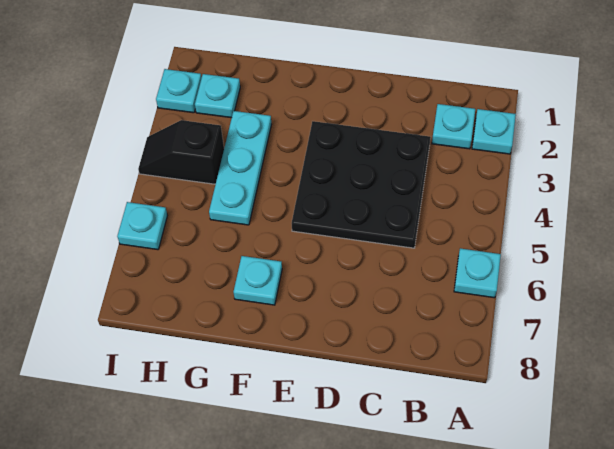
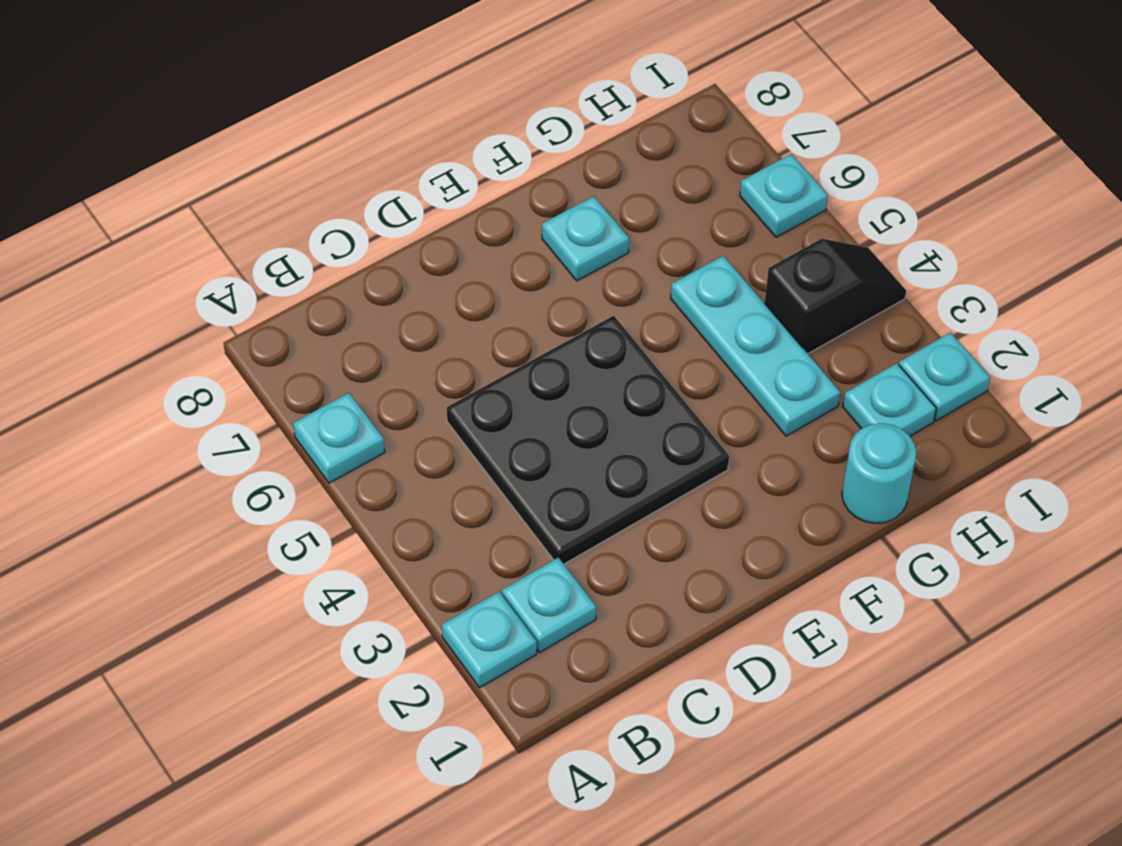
none -> cyan 1x1 round brick [842,423,916,523]

